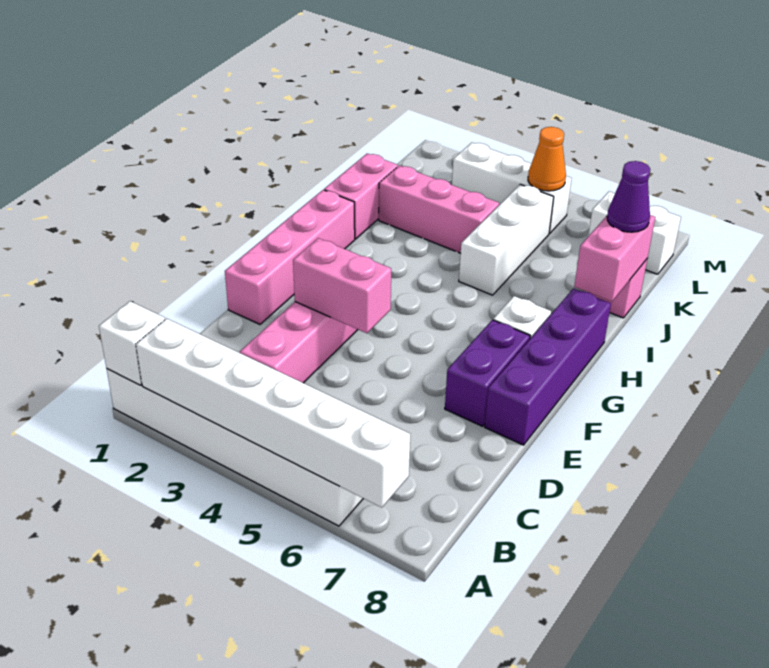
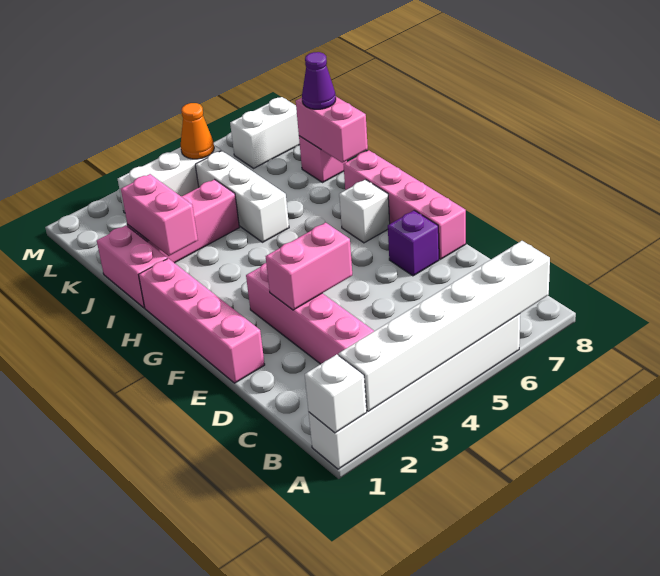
purple 1x2 brick [445,320,530,426] -> purple 1x1 brick [388,210,439,276]
purple 1x4 brick [485,289,611,445] -> pink 1x4 brick [343,150,466,259]
none -> pink 1x2 brick [121,174,198,256]

